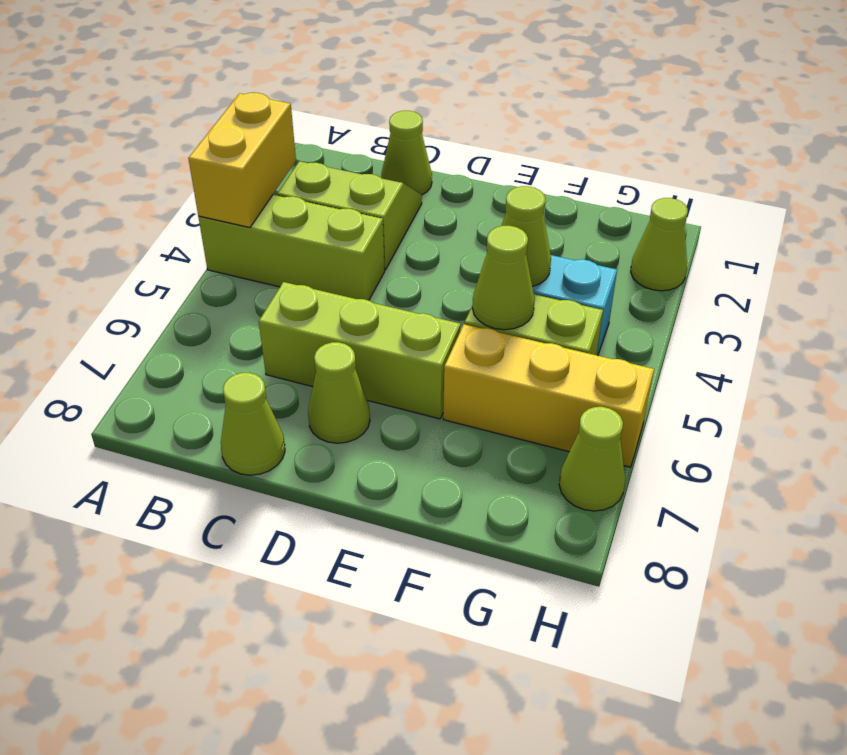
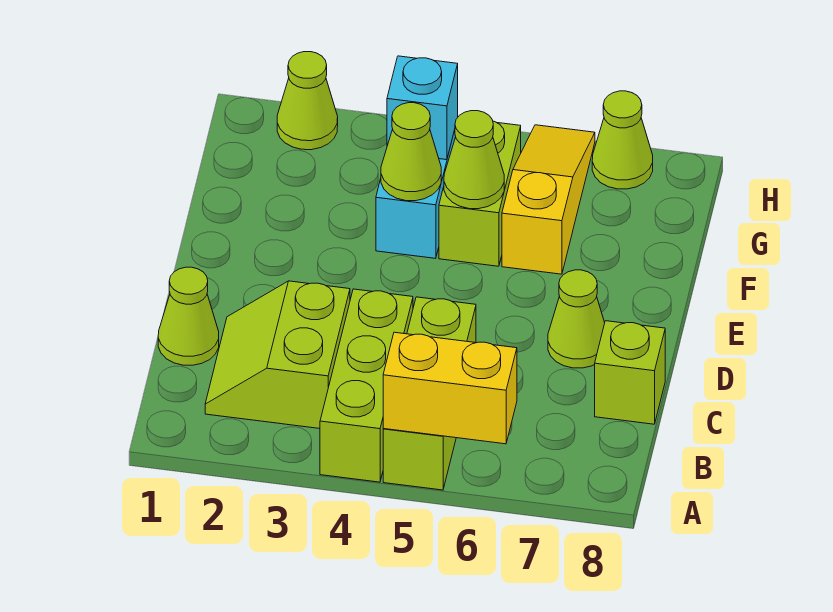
yellow 1x2 brick [188,93,296,228] -> yellow 1x2 brick moved to [383,332,517,444]
lime 1x3 brick [259,282,461,419] -> lime 1x3 brick moved to [383,297,476,490]
lime 1x1 cone [221,373,285,475] -> lime 1x1 brick [595,321,665,424]
yellow 1x3 brick [443,324,654,467] -> yellow 1x3 slope [502,125,595,274]
none -> cyan 1x1 brick [387,56,458,160]

